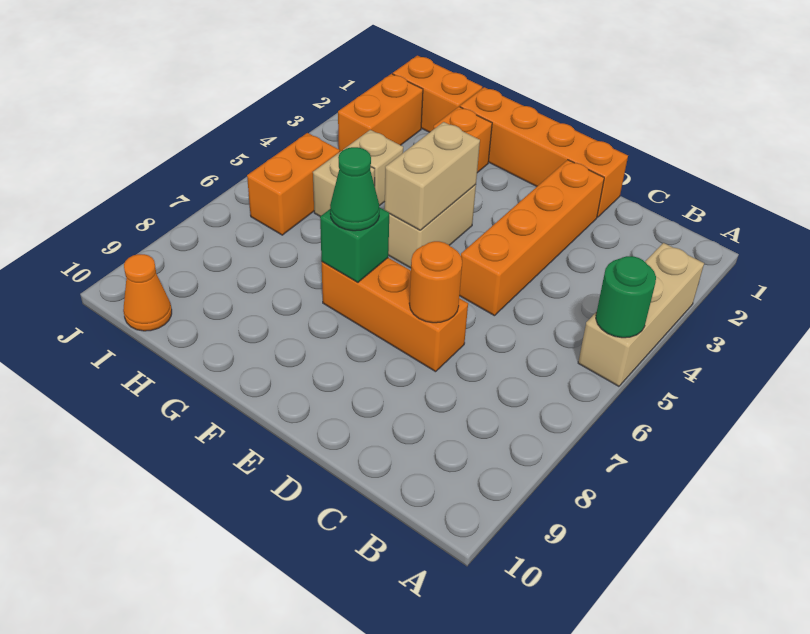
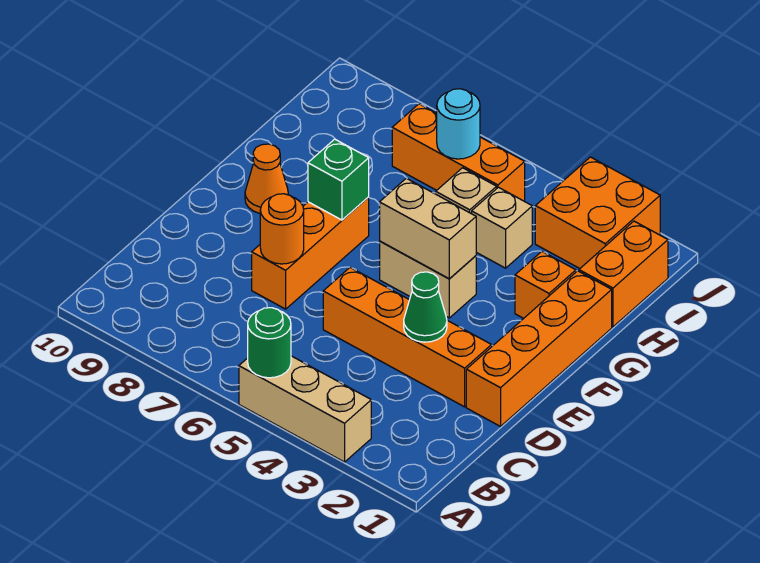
green 1x1 cone [330,147,380,231] -> green 1x1 cone moved to [404,272,447,342]
orange 1x2 brick [338,74,423,151] -> orange 2x2 brick [535,157,660,268]
orange 1x2 brick [247,133,340,235] -> orange 1x3 brick [392,104,525,201]
none -> cyan 1x1 round brick [437,89,480,159]
orange 1x1 cone [123,254,172,331] -> orange 1x1 cone moved to [245,144,288,213]

